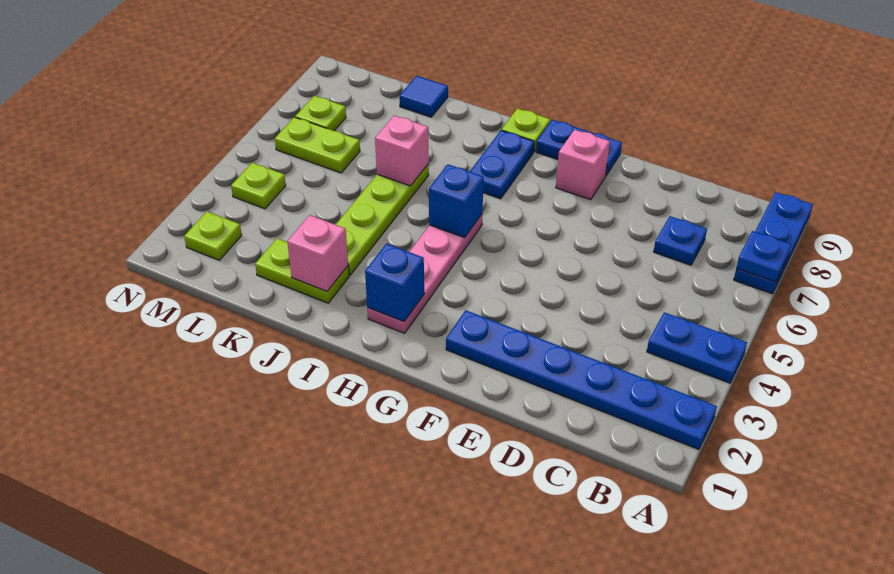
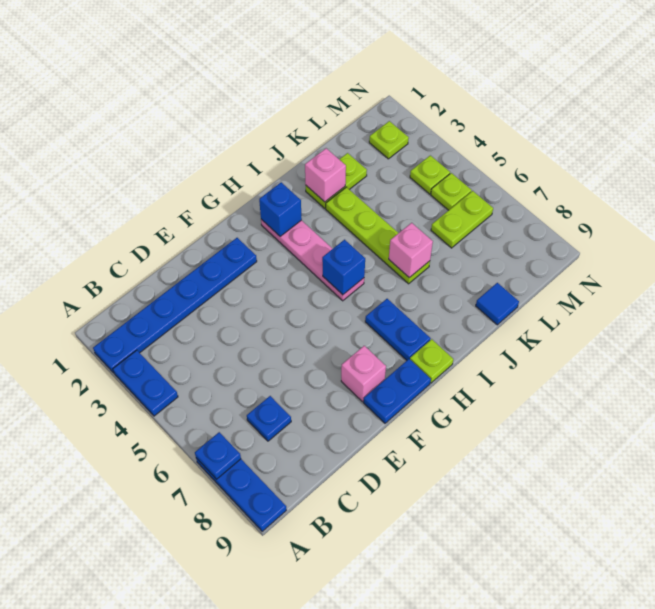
blue 1x2 plate [647,312,747,383] -> blue 1x2 plate turned to [113,350,178,416]
lime 1x1 plate [295,96,346,131] -> lime 1x1 plate moved to [431,173,472,210]

